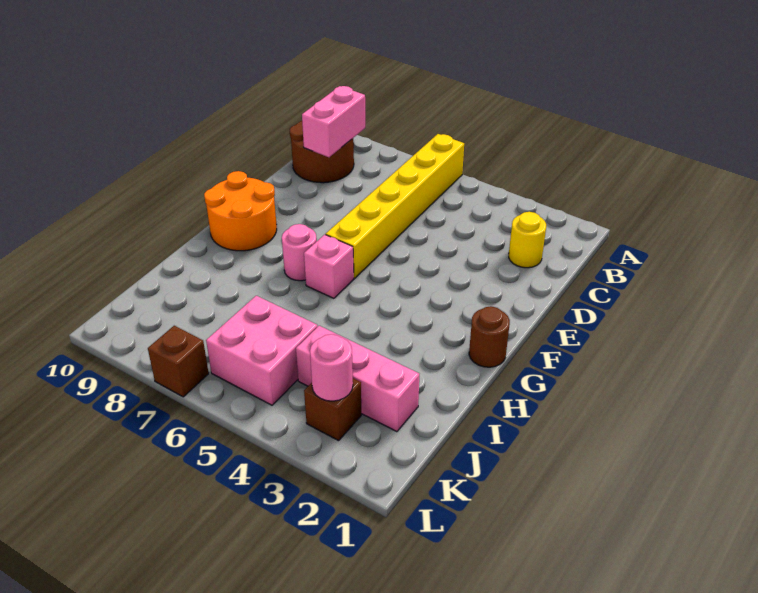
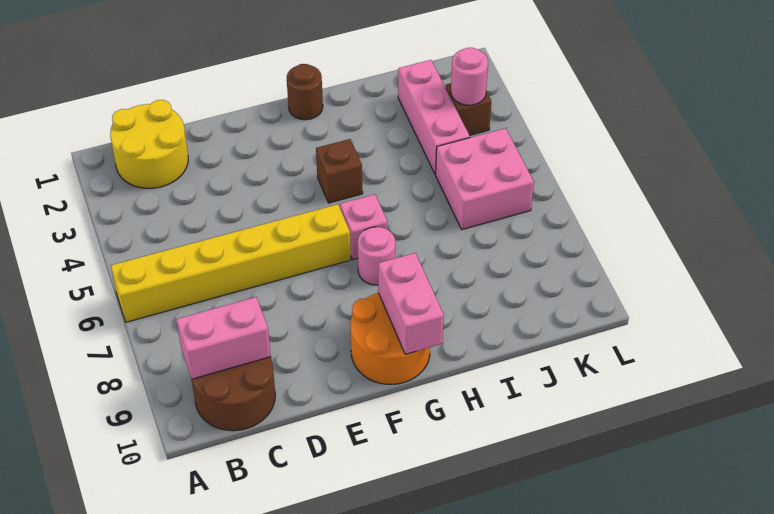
yellow 1x1 round brick [509,212,546,268] -> yellow 2x2 round brick [110,100,188,189]
none -> pink 1x2 brick [378,253,444,354]
brown 1x1 brick [148,326,209,397] -> brown 1x1 brick moved to [316,139,363,203]

